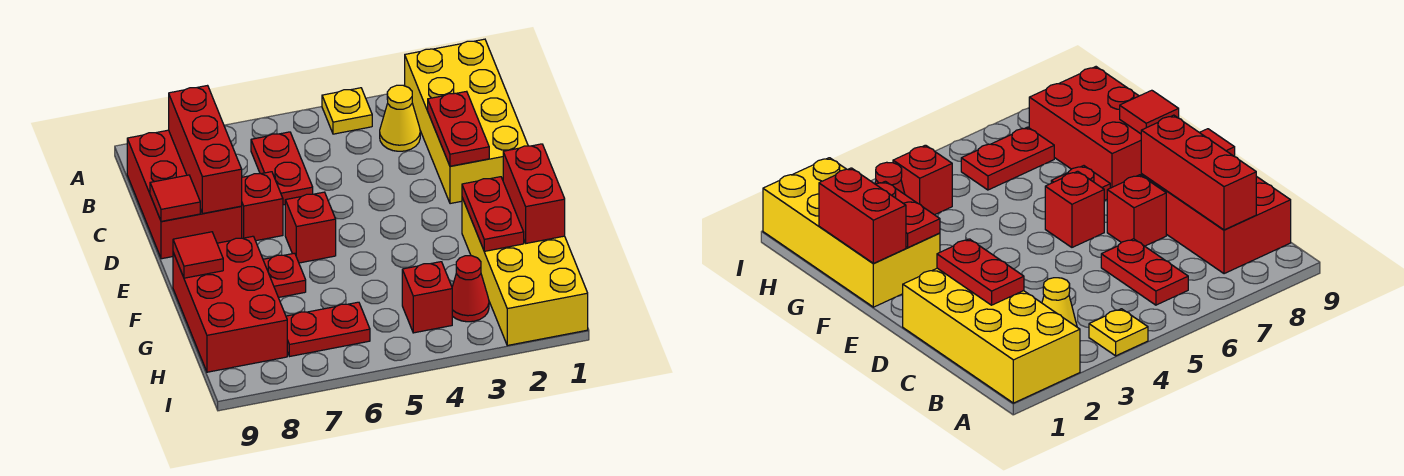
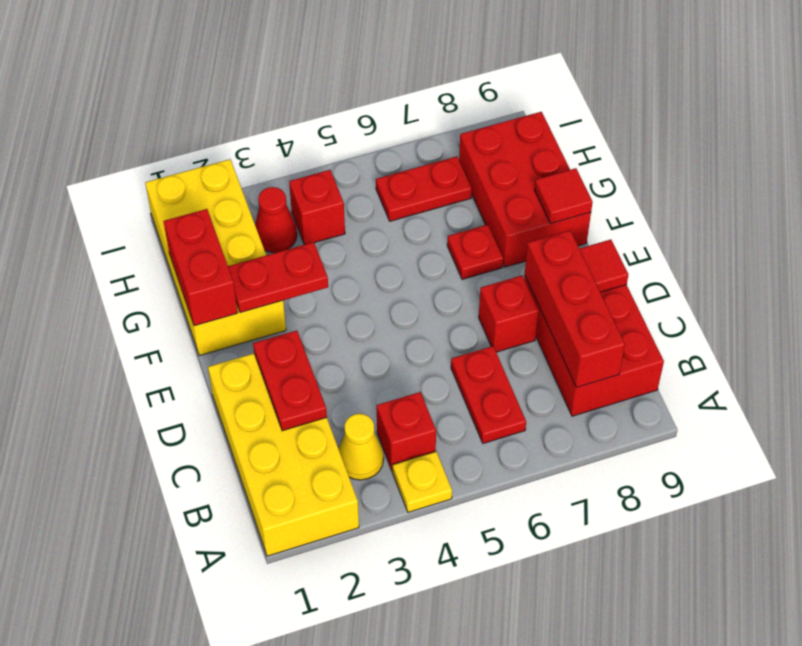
red 1x1 brick [285,192,336,263] -> red 1x1 brick moved to [377,392,436,471]
red 1x2 plate [462,177,524,251] -> red 1x2 plate turned to [228,242,328,313]

